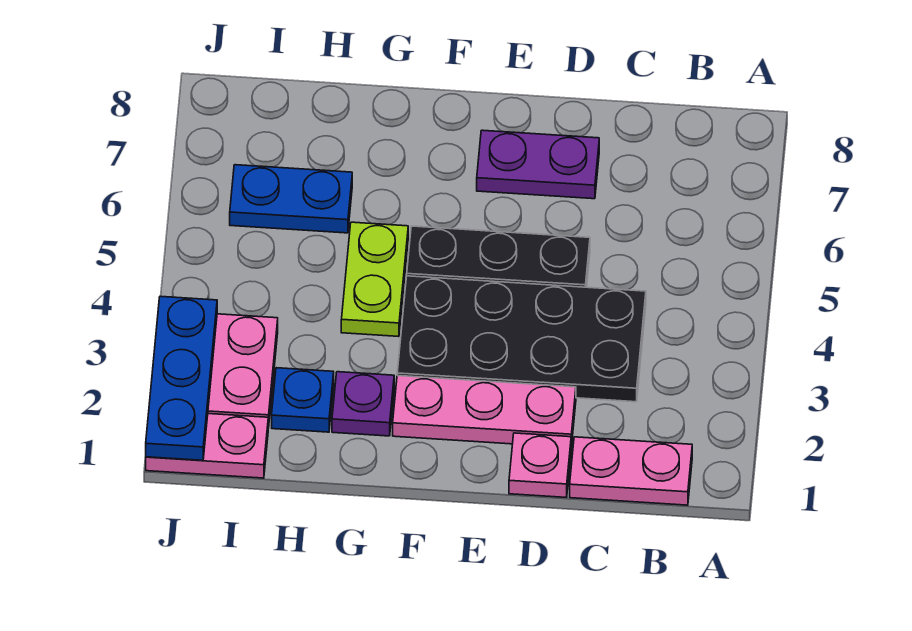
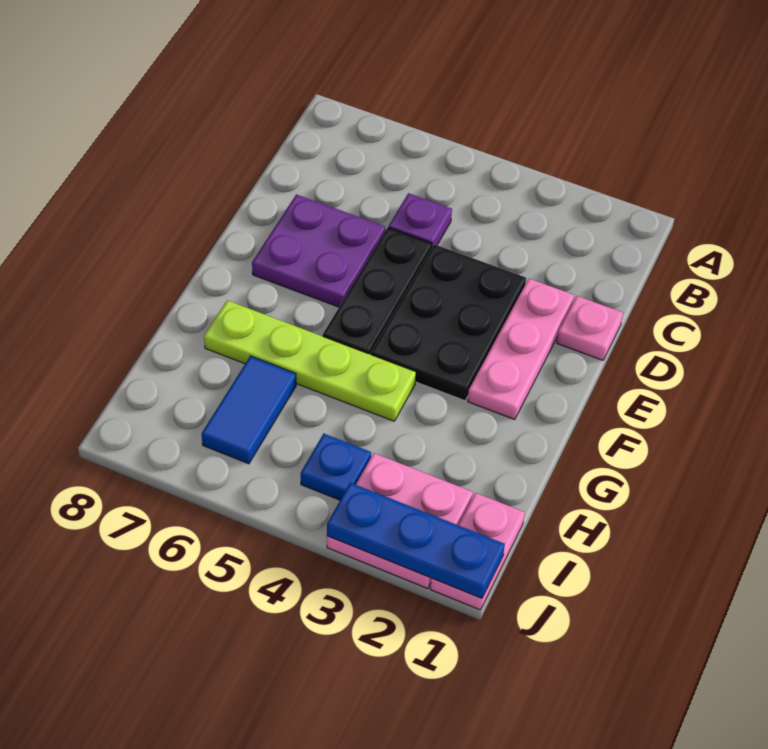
pink 1x2 plate [570,437,692,505] -> none
black 2x4 plate [397,276,646,402] -> black 2x3 plate [371,244,526,401]
purple 1x2 plate [477,130,599,199] -> purple 2x2 plate [252,194,385,307]
purple 1x1 plate [332,372,394,436] -> purple 1x1 plate moved to [388,193,452,246]
lime 1x2 plate [341,222,408,337] -> lime 1x4 plate [204,300,416,421]
blue 1x1 plate [272,368,334,432] -> blue 1x1 plate moved to [301,434,371,500]
blue 1x2 plate [230,165,352,233] -> blue 1x2 tile [202,356,296,464]

